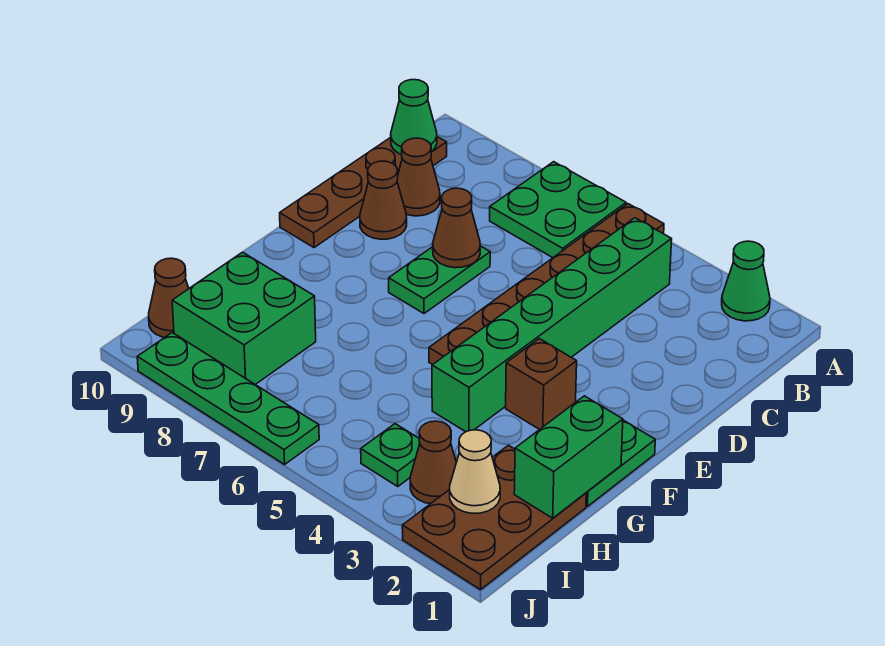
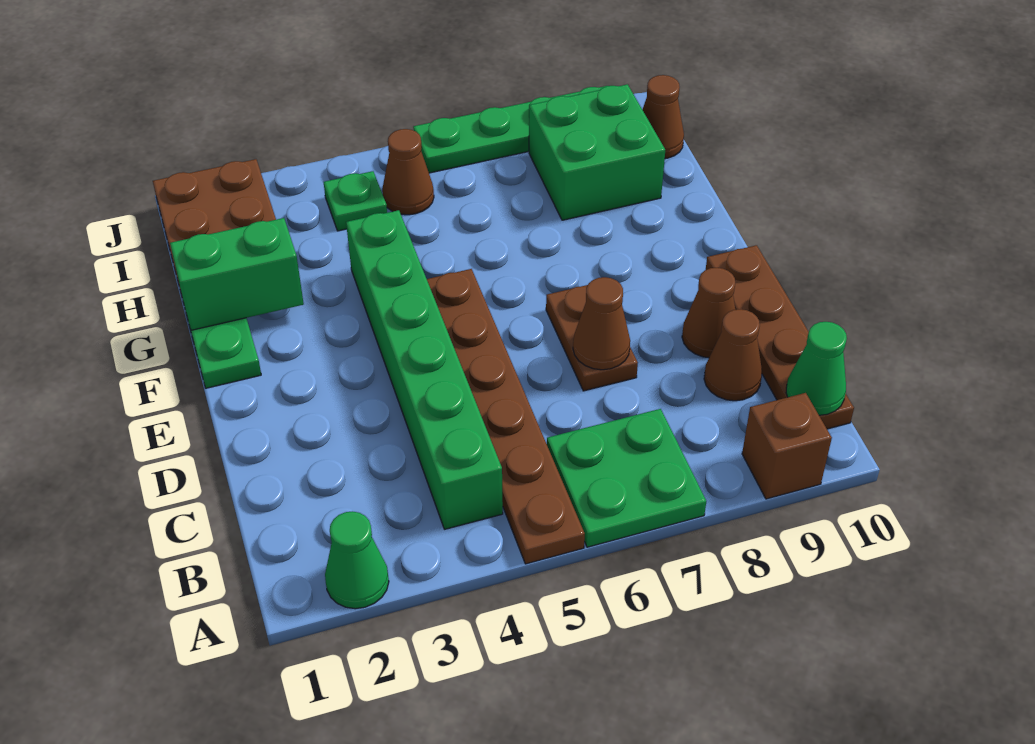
green 1x2 plate [389,246,490,313] -> brown 1x2 plate [546,285,638,391]
brown 1x1 brick [506,339,577,430] -> brown 1x1 brick moved to [742,393,832,499]
green 1x2 brick [514,396,623,518] -> green 1x2 brick turned to [170,218,304,330]
tan 1x1 cone [450,430,500,513] -> none
brown 1x1 cone [410,421,456,504] -> brown 1x1 cone moved to [382,129,434,215]

